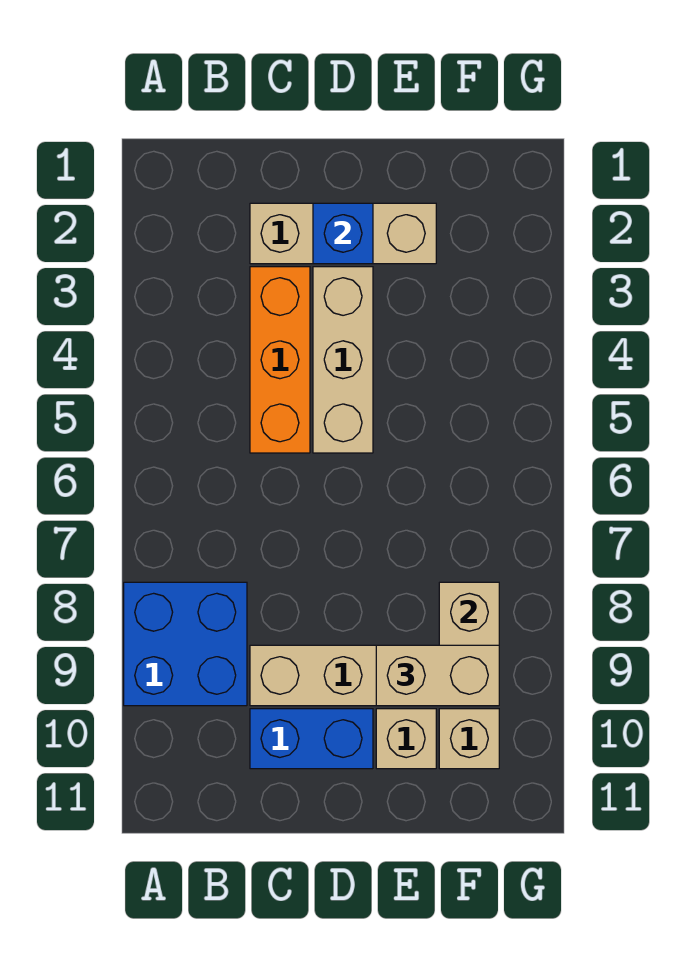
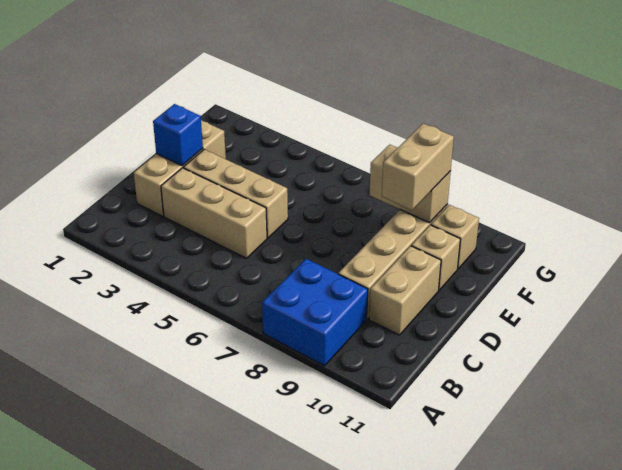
orange 1x3 brick [250,267,310,453] -> tan 1x3 brick [161,168,267,258]
blue 1x2 brick [250,709,373,769] -> tan 1x2 brick [369,246,441,335]

